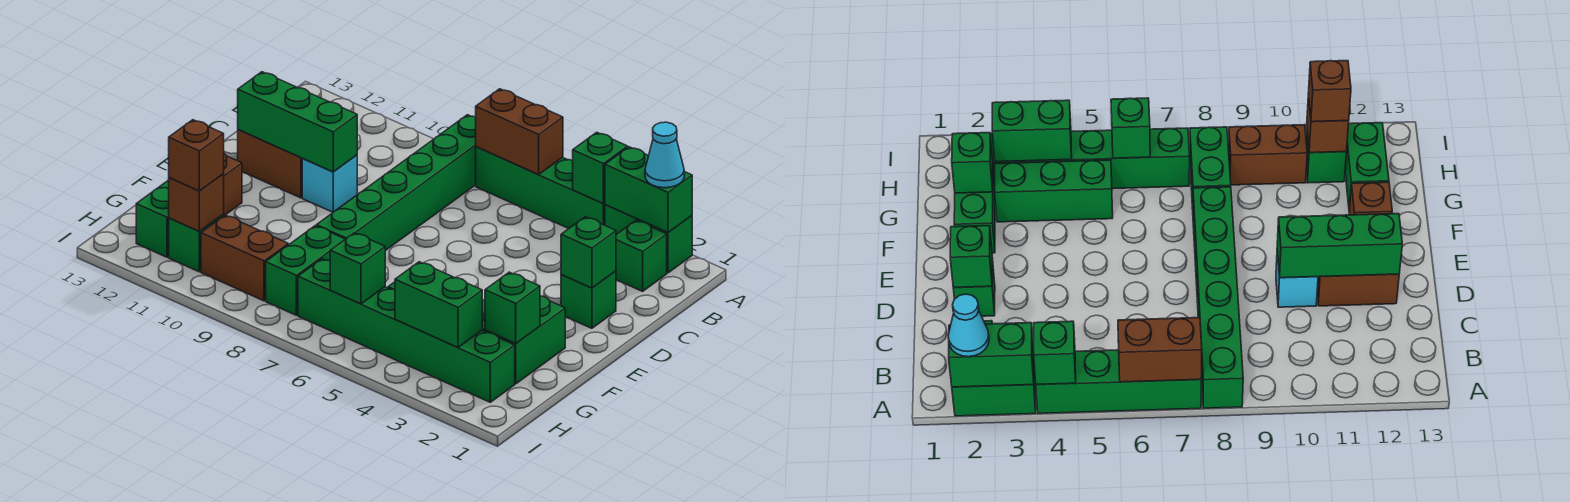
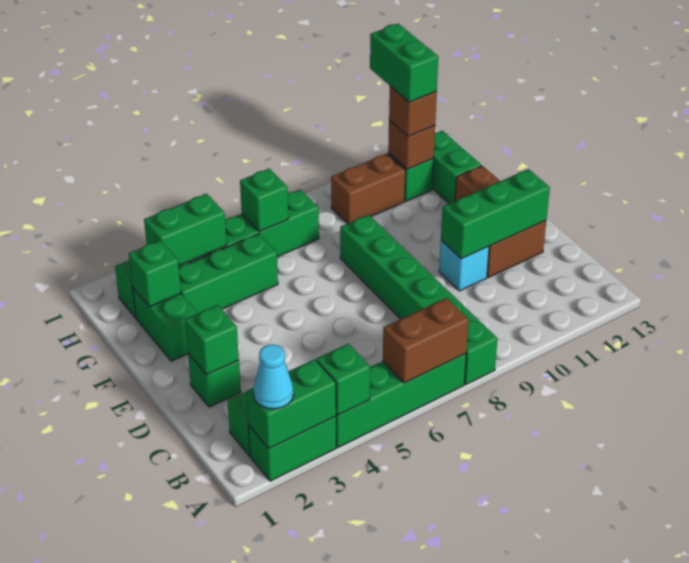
green 1x2 brick [266,226,345,315] -> green 1x2 brick moved to [370,24,438,102]

